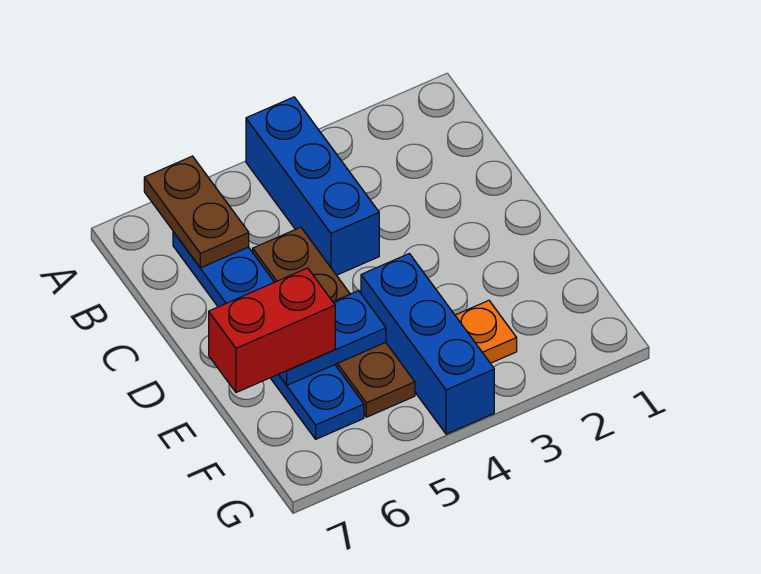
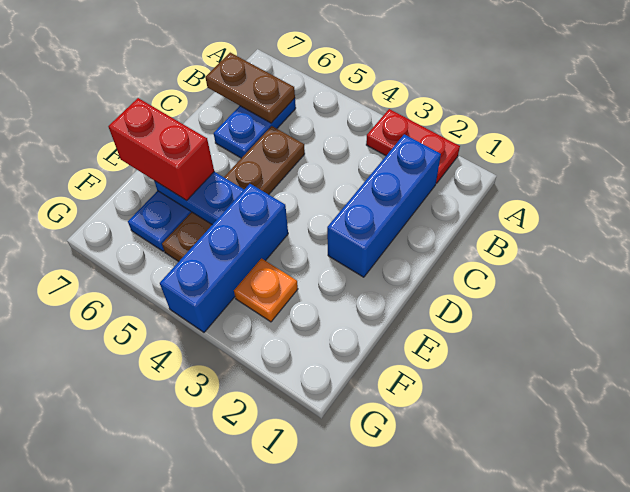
none -> red 1x2 plate [366,109,460,183]
blue 1x3 brick [246,97,379,275] -> blue 1x3 brick moved to [327,134,441,277]
brown 1x2 plate [144,156,249,268] -> brown 1x2 plate turned to [205,53,295,123]

